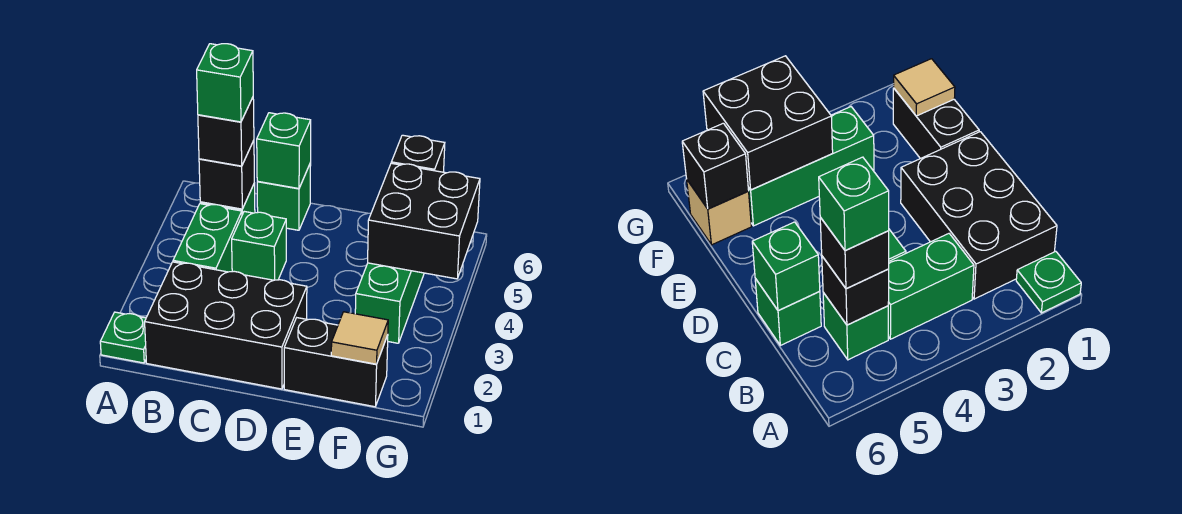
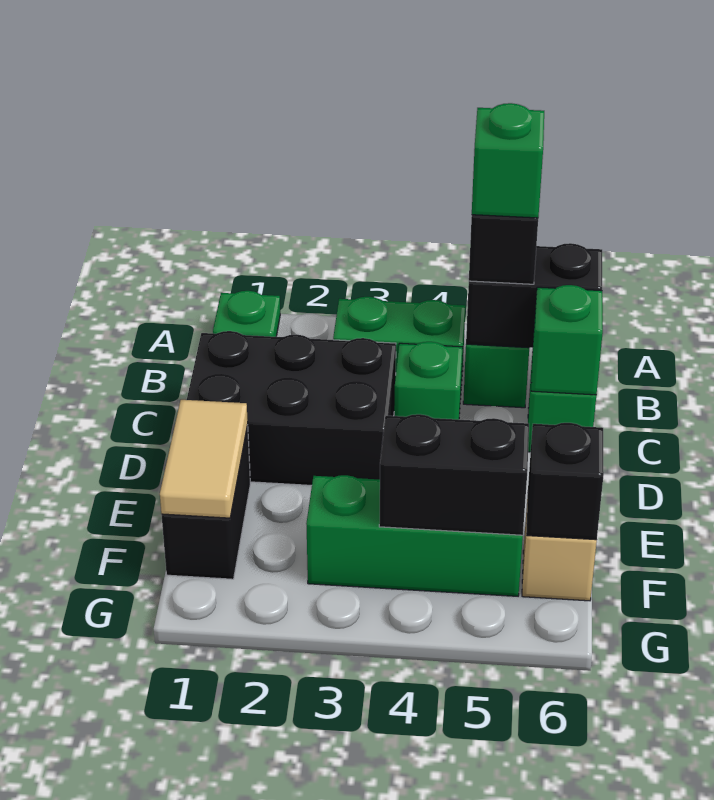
black 2x3 brick [145,262,307,389] -> black 2x3 brick turned to [187,331,396,485]
black 1x1 brick [199,141,254,209] -> black 1x2 brick [466,243,602,348]
tan 1x1 tile [331,312,388,364] -> tan 1x2 tile [160,400,248,518]
black 2x2 brick [368,163,480,279] -> black 1x2 brick [379,414,529,535]

